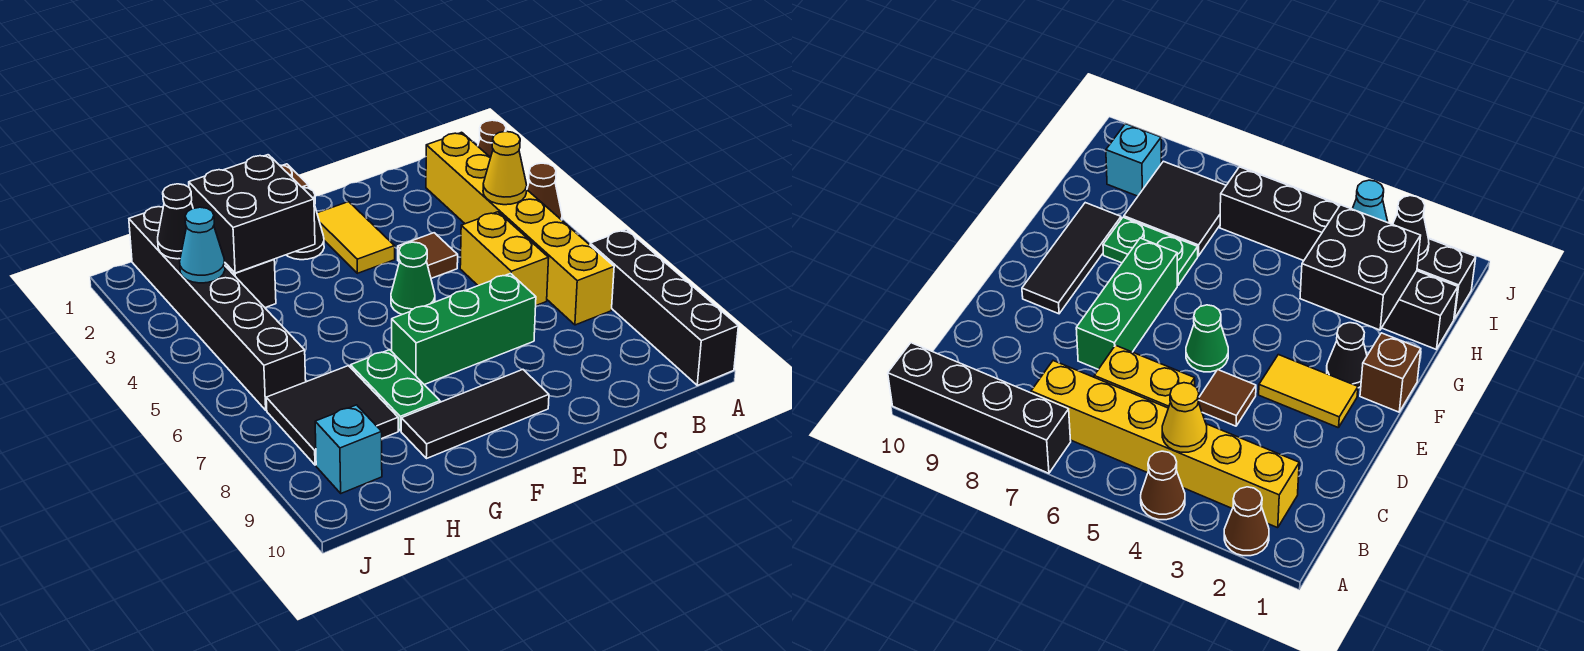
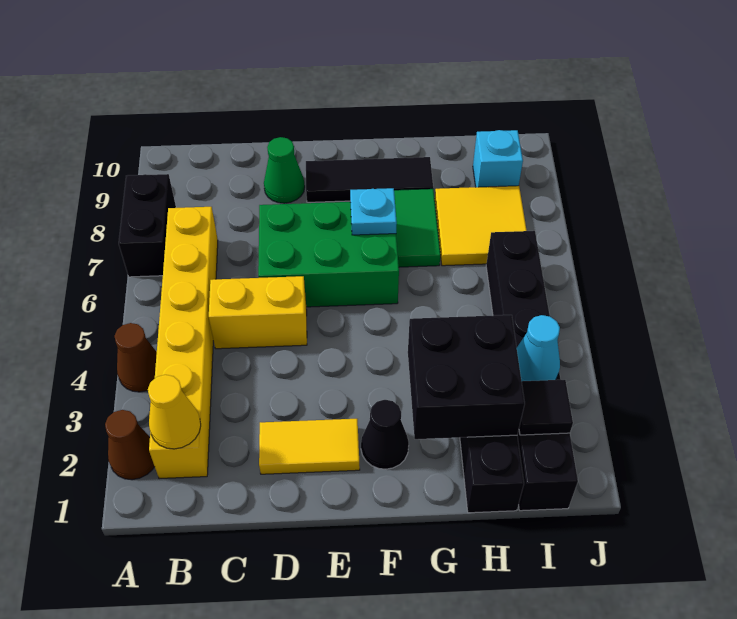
black 1x4 brick [590,229,738,385] -> black 1x2 brick [119,174,176,277]
yellow 1x1 cone [483,132,527,205] -> yellow 1x1 cone moved to [148,375,201,449]
yellow 1x2 brick [460,212,549,305] -> yellow 1x2 brick turned to [209,276,307,349]
brown 1x1 tile [398,233,458,278] -> none
green 1x3 brick [392,274,536,385] -> green 2x3 brick [258,202,399,307]
yellow 1x2 tile [317,202,395,273] -> yellow 1x2 tile turned to [259,419,360,474]
green 1x1 cone [391,242,435,314] -> green 1x1 cone moved to [264,137,305,203]
brown 1x1 brick [1360,333,1421,412] -> none
none -> cyan 1x1 plate [350,188,397,235]
green 1x2 plate [351,350,440,431] -> green 1x2 tile [394,189,440,267]
black 2x2 tile [266,366,398,465] -> yellow 2x2 tile [435,186,527,266]
black 1x1 cone [158,184,193,259] -> black 1x1 tile [519,380,573,435]

